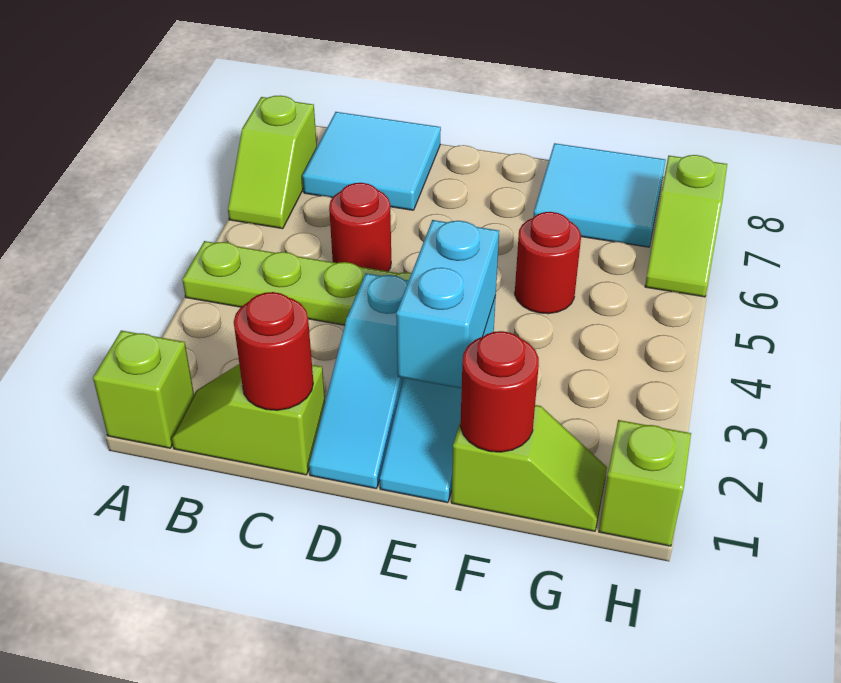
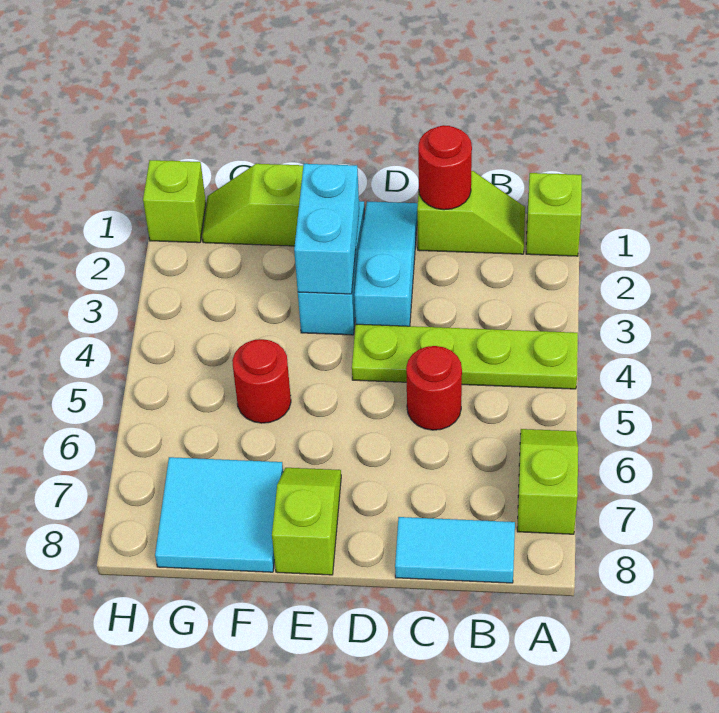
cyan 2x2 tile [303,112,441,210] -> cyan 1x2 tile [395,517,515,583]
red 1x1 round brick [460,331,539,452] -> none
lime 1x2 slope [645,155,727,297] -> lime 1x2 slope moved to [272,468,341,575]

